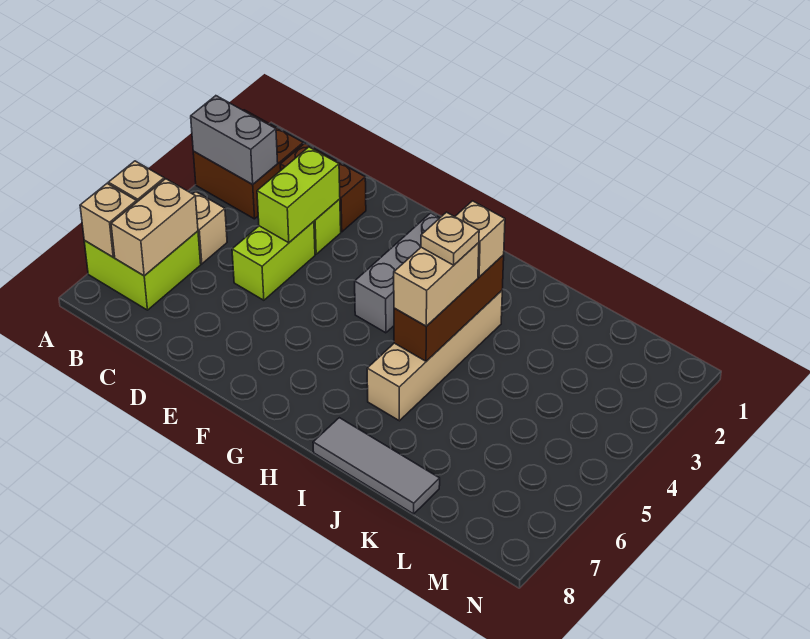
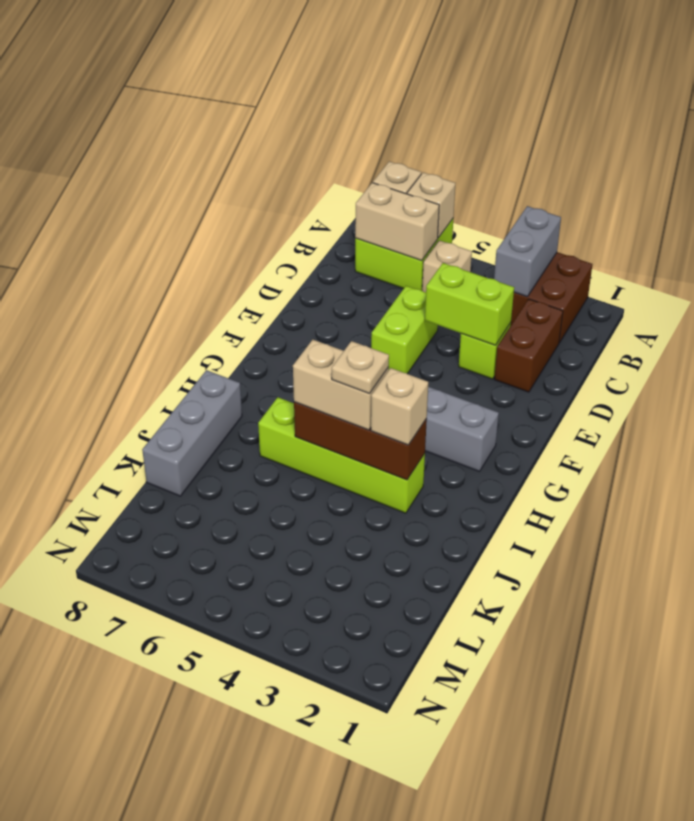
lime 1x2 brick [232,222,315,300] -> lime 1x2 brick turned to [371,286,438,374]
tan 1x4 brick [367,291,502,421] -> lime 1x4 brick [258,397,425,513]
grey 1x3 tile [313,418,440,514] -> grey 1x3 brick [142,370,242,496]

